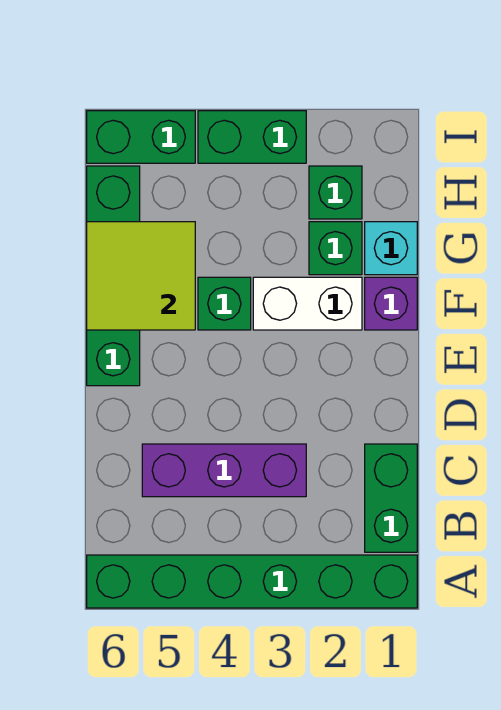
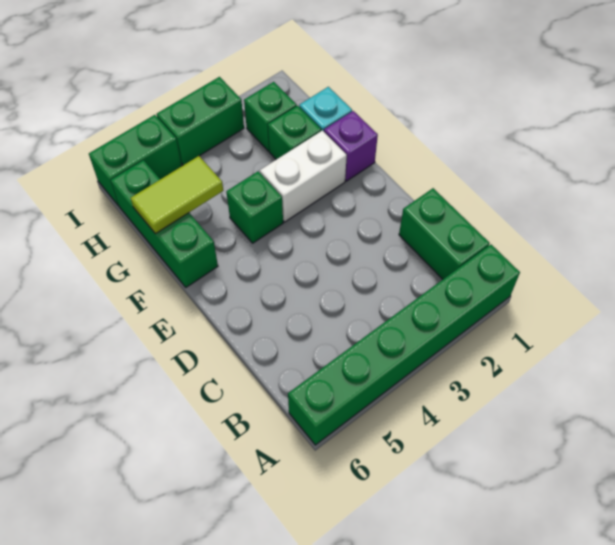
purple 1x3 brick [142,444,306,497] -> none
green 1x4 brick [87,166,140,386] -> green 1x3 brick [111,160,218,287]
lime 2x2 tile [87,222,195,330] -> lime 1x2 tile [131,156,223,234]

